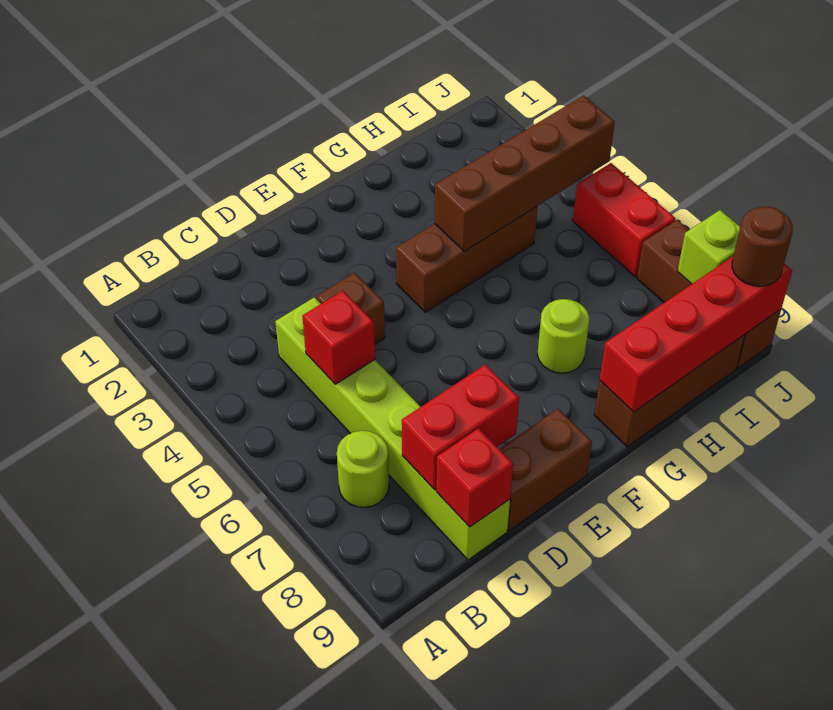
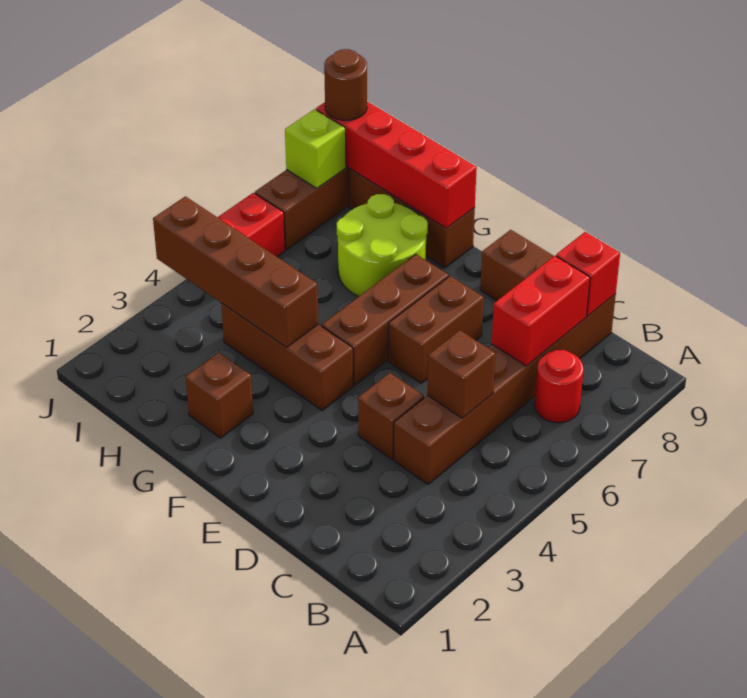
lime 1x1 round brick [337,431,389,507] -> red 1x1 round brick [535,350,584,423]
lime 1x6 brick [275,297,510,560] -> brown 1x6 brick [394,294,616,485]
red 1x1 brick [302,291,375,384] -> brown 1x1 brick [427,330,495,418]
red 1x2 brick [402,365,519,490] -> red 1x2 brick turned to [492,256,590,366]
none -> brown 1x2 brick [388,276,484,383]
none -> brown 1x3 brick [322,254,449,385]
none -> brown 1x1 brick [186,352,253,438]
lime 1x1 round brick [537,299,589,373] -> lime 2x2 round brick [337,194,428,297]

